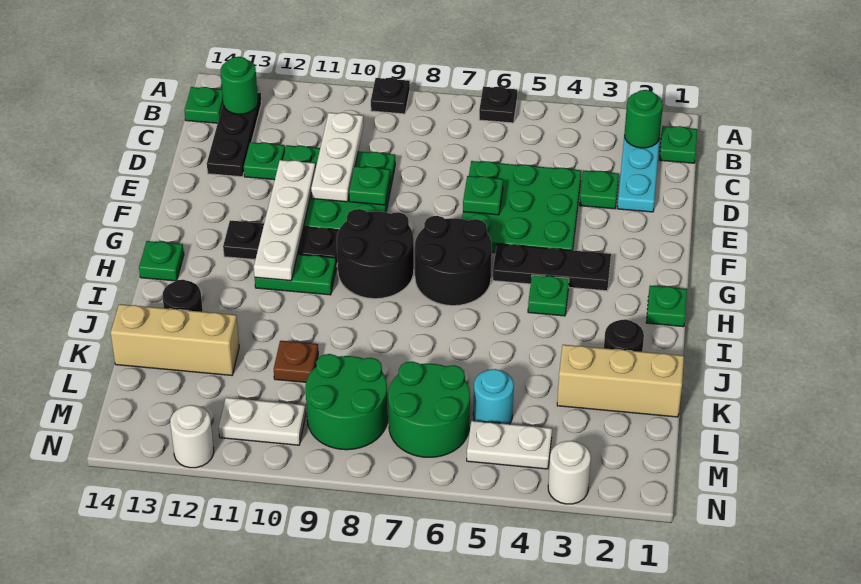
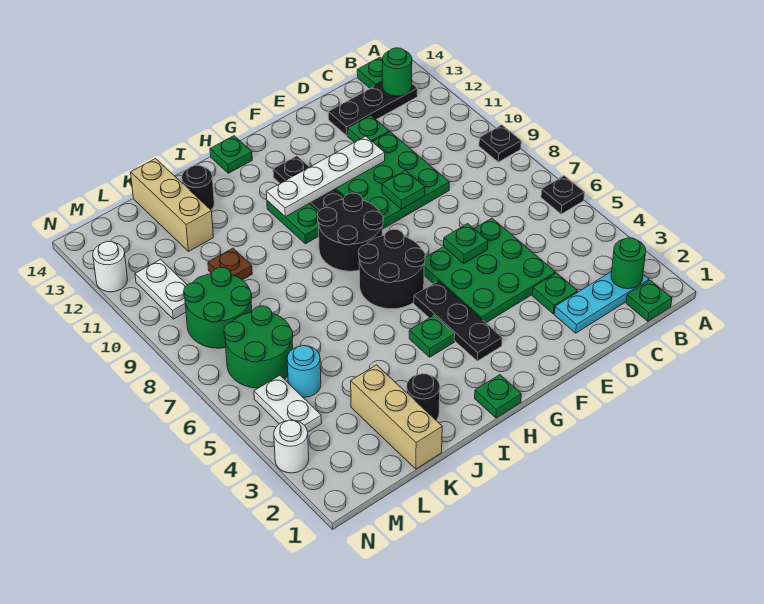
white 1x3 plate [311,113,364,202] -> none

